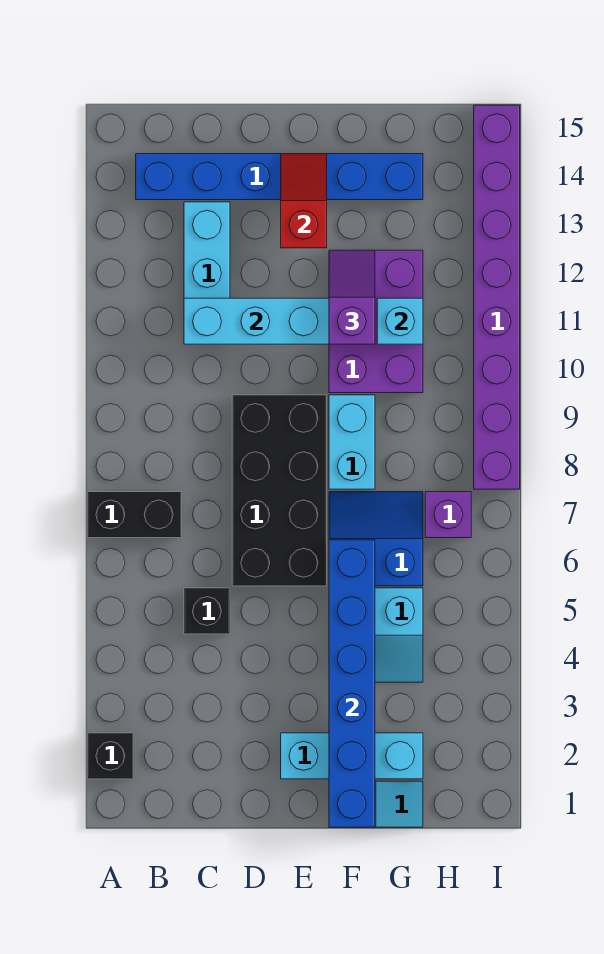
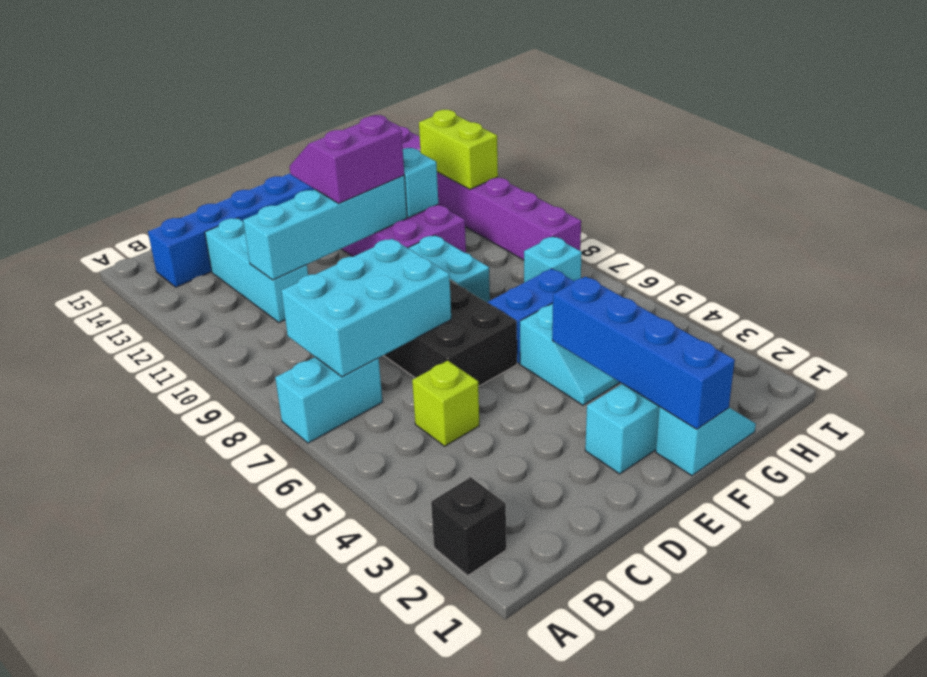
black 1x2 brick [87,492,182,538] -> cyan 1x2 brick [275,357,383,443]
none -> cyan 2x3 brick [281,239,451,377]
black 1x1 brick [184,588,230,634] -> lime 1x1 brick [412,361,479,446]
red 1x2 slope [281,154,327,248] -> none
blue 1x6 brick [329,540,375,827] -> blue 1x4 brick [552,276,735,429]
purple 1x2 slope [329,250,375,344] -> purple 2x2 slope [289,116,404,203]
purple 1x1 brick [425,492,471,538] -> cyan 1x1 brick [524,237,582,283]
none -> lime 1x2 brick [419,110,498,189]

